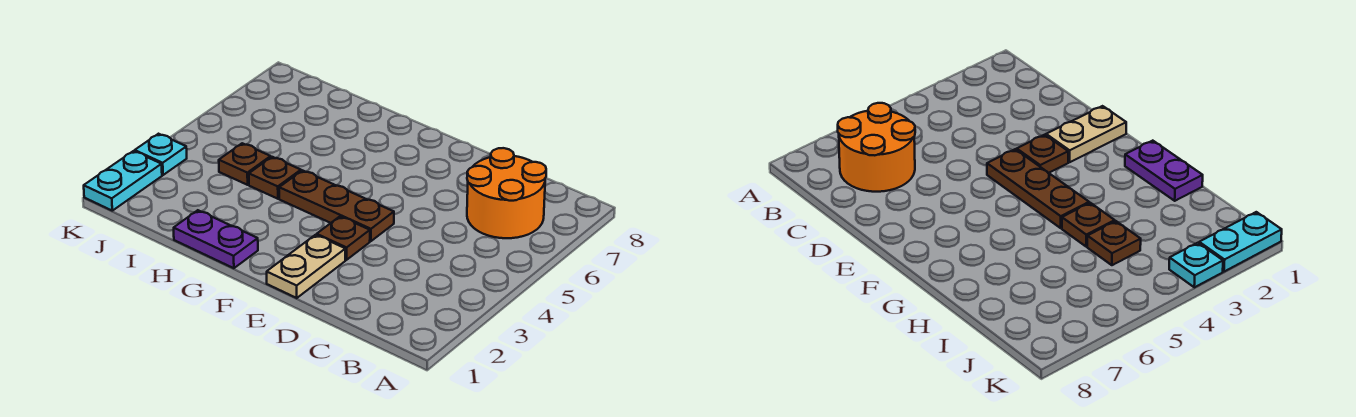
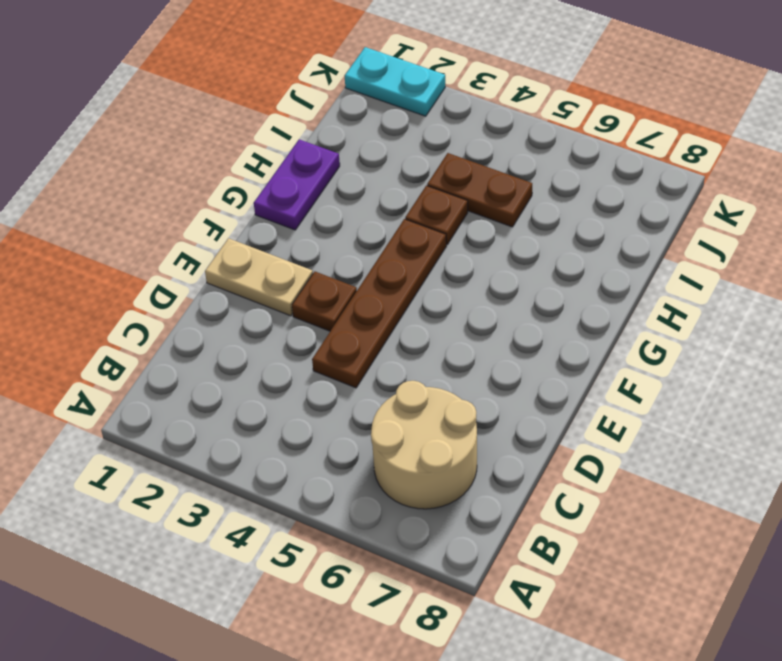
orange 2x2 round brick [467,148,546,238] -> tan 2x2 round brick [371,381,477,509]
brown 1x3 plate [279,170,394,241] -> brown 1x4 plate [312,219,446,388]
brown 1x1 plate [219,143,271,185] -> brown 1x2 plate [427,153,532,227]
cyan 1x1 plate [135,134,187,175] -> none

